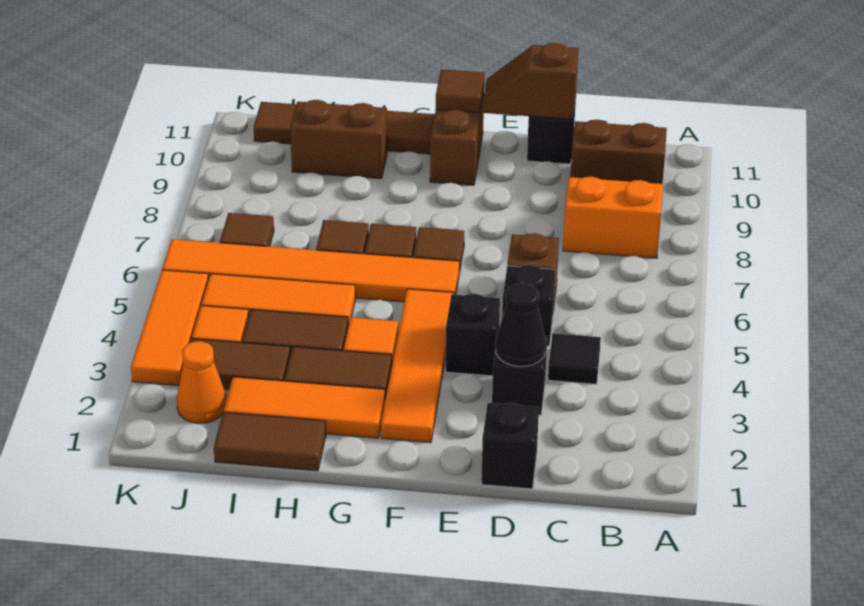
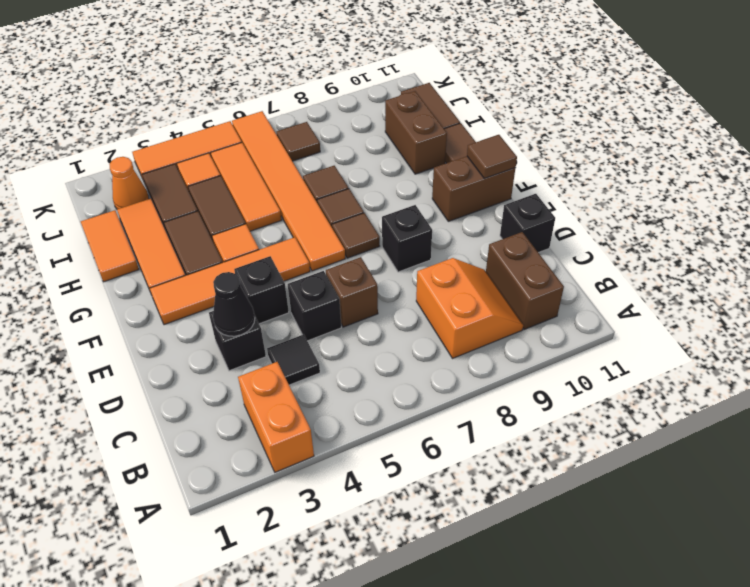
none -> orange 1x2 brick [238,362,314,472]
black 1x1 brick [481,403,539,489] -> black 1x1 brick moved to [382,205,432,272]
brown 1x2 slope [482,43,578,119] -> none
brown 1x2 tile [214,412,326,471] -> orange 1x2 tile [81,210,139,282]

